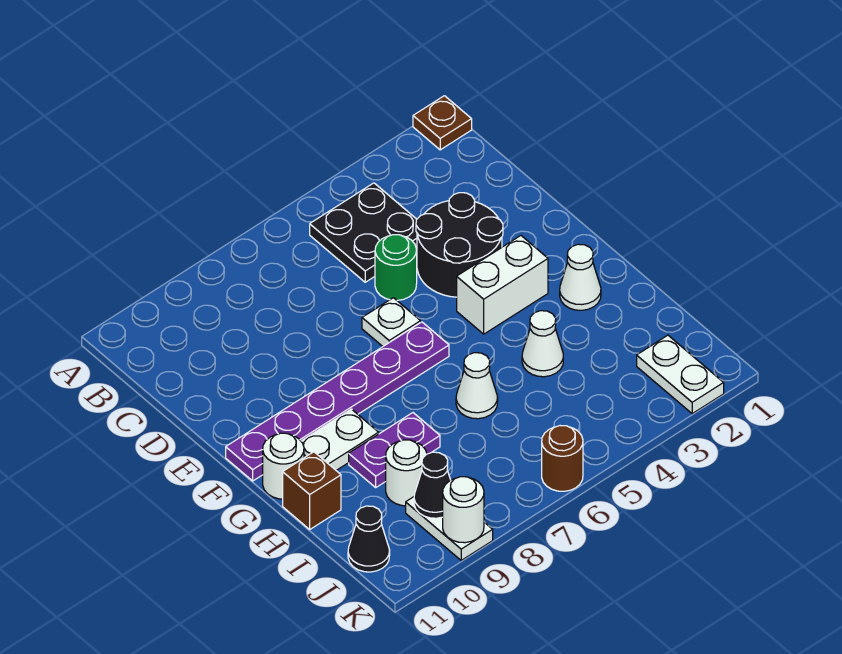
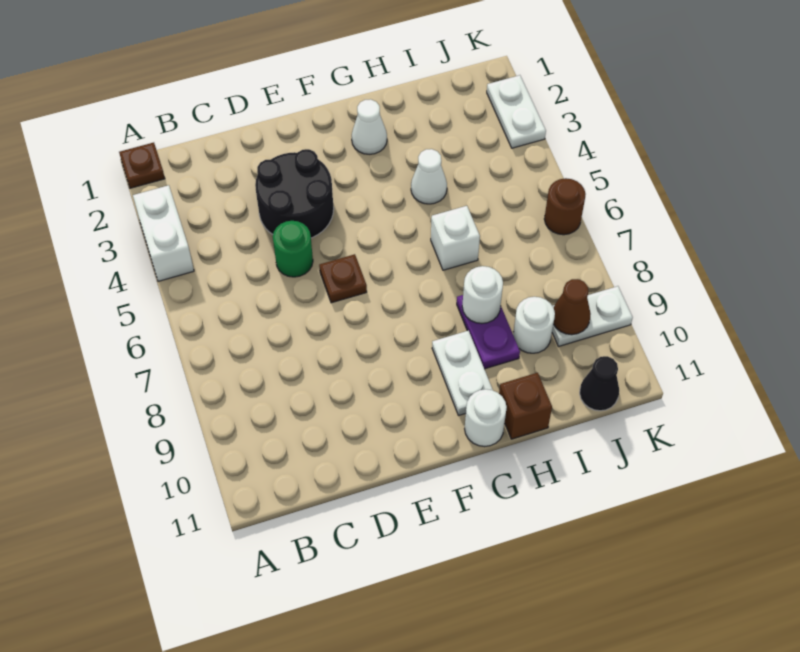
black 2x2 plate [310,183,417,282] -> none
white 1x1 plate [362,298,421,346] -> brown 1x1 plate [319,254,367,303]
white 1x2 brick [457,236,548,334] -> white 1x2 brick moved to [133,185,194,281]
purple 1x6 plate [226,322,449,481] -> none
white 1x1 cone [456,353,498,419] -> white 1x1 brick [431,206,480,270]
white 1x2 plate [637,335,724,414] -> white 1x2 plate turned to [487,75,546,148]
black 1x1 cone [414,452,450,518] -> brown 1x1 cone [554,279,591,335]
white 1x1 round brick [443,477,484,543] -> white 1x1 round brick moved to [462,266,503,323]

